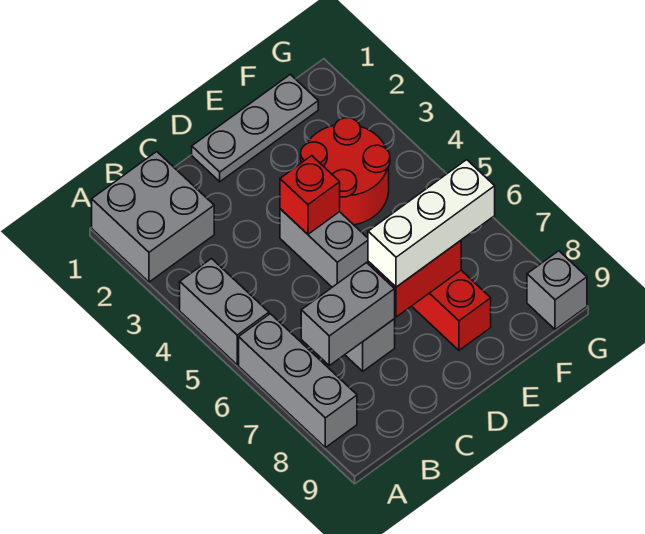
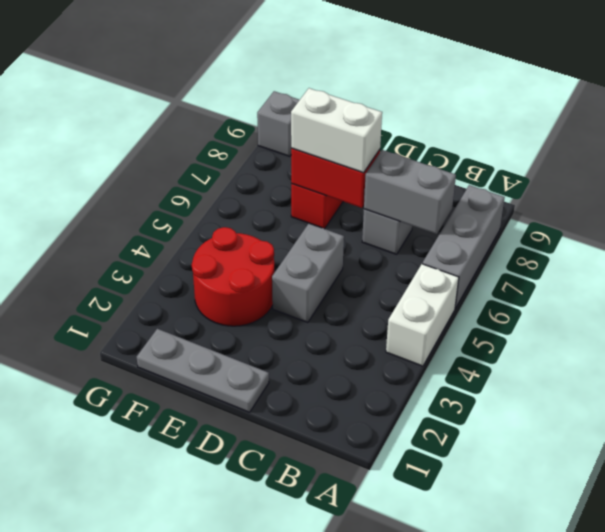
grey 2x2 brick [92,152,214,282] -> none
grey 1x2 brick [180,259,269,365] -> white 1x2 brick [386,264,459,366]
red 1x1 brick [280,156,340,234] -> none
white 1x3 brick [368,160,495,287] -> white 1x2 brick [291,88,382,173]

